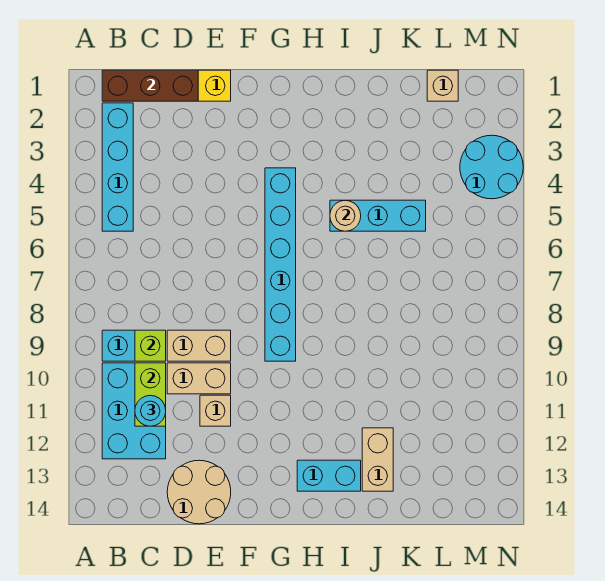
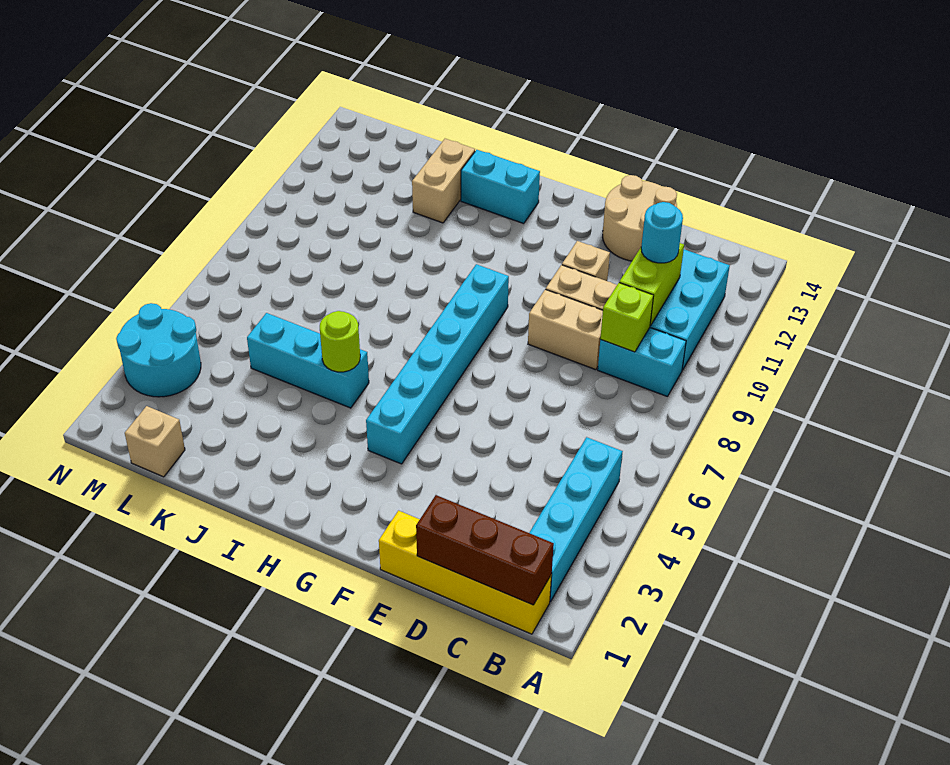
tan 1x1 round brick [330,200,361,231] -> lime 1x1 round brick [320,311,360,372]

